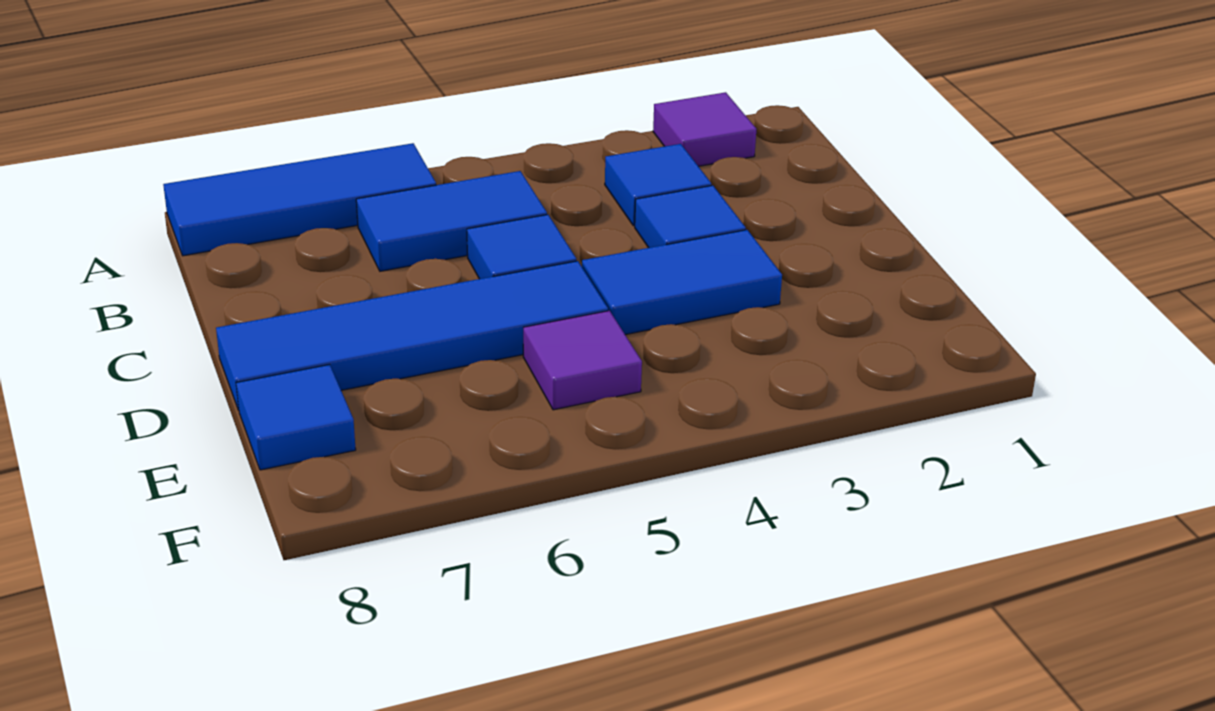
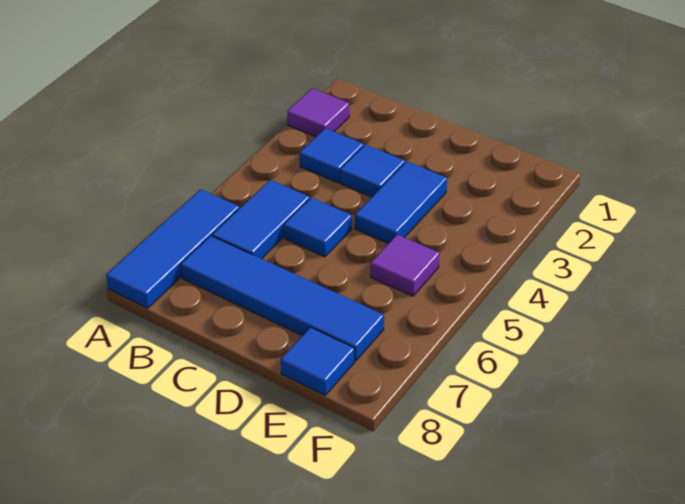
blue 1x4 tile [216,261,608,410] -> blue 1x4 tile turned to [181,236,384,361]

